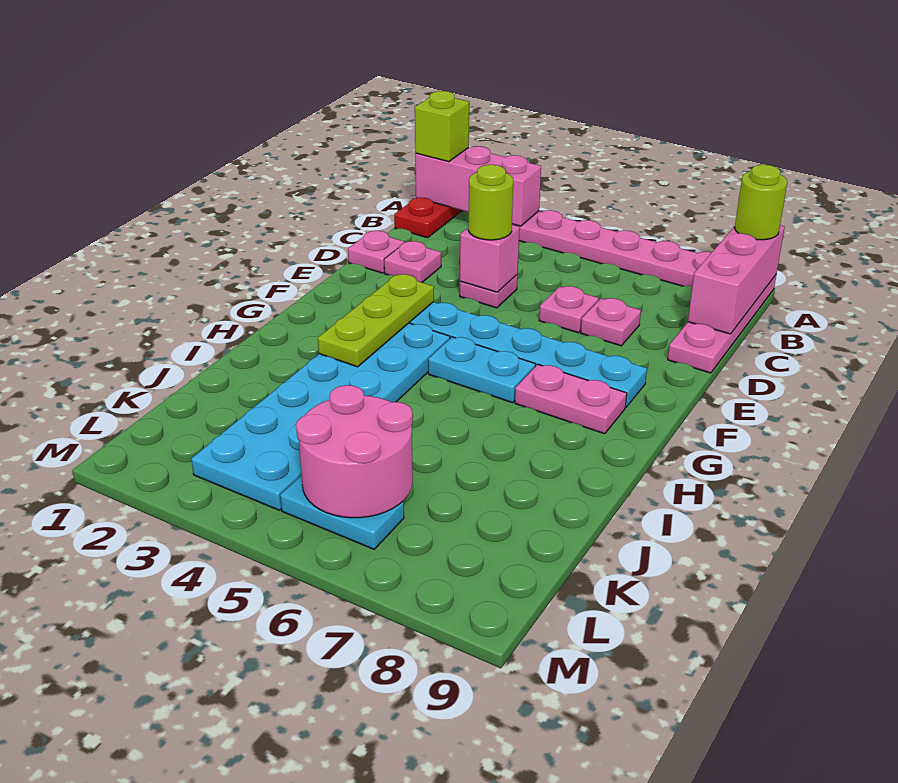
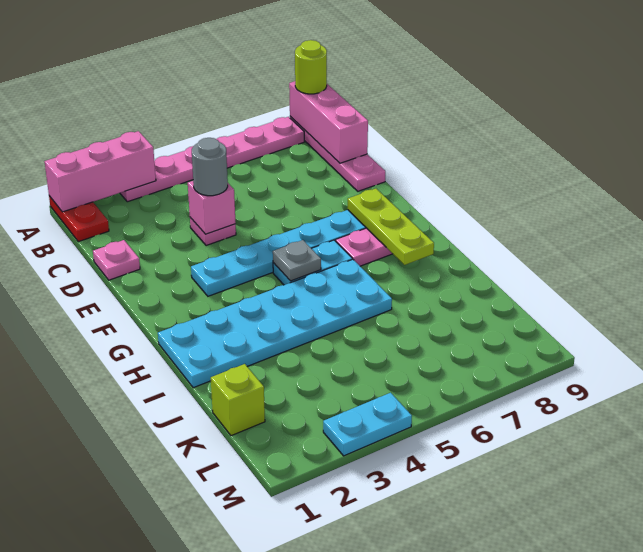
lime 1x1 brick [415,91,469,162] -> lime 1x1 brick moved to [211,364,265,436]
pink 1x1 plate [384,241,441,282] -> none
lime 1x1 round brick [468,165,513,240] -> grey 1x1 round brick [192,138,228,196]
pink 1x1 plate [539,286,599,333] -> none
pink 1x1 plate [581,298,641,346] -> none
lime 1x3 plate [318,274,434,367] -> lime 1x3 plate moved to [348,189,434,265]
cyan 2x6 plate [191,323,450,510] -> cyan 2x6 plate turned to [158,259,392,388]
none -> grey 1x1 plate [273,240,321,281]
pink 2x2 round brick [296,385,413,518] -> none
cyan 1x2 plate [280,475,404,549] -> cyan 1x2 plate moved to [323,393,412,456]

